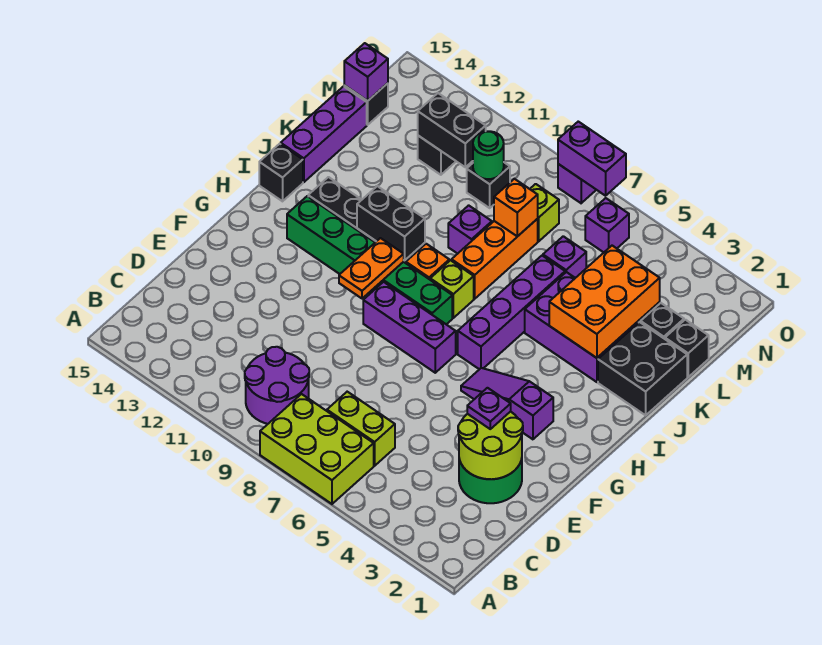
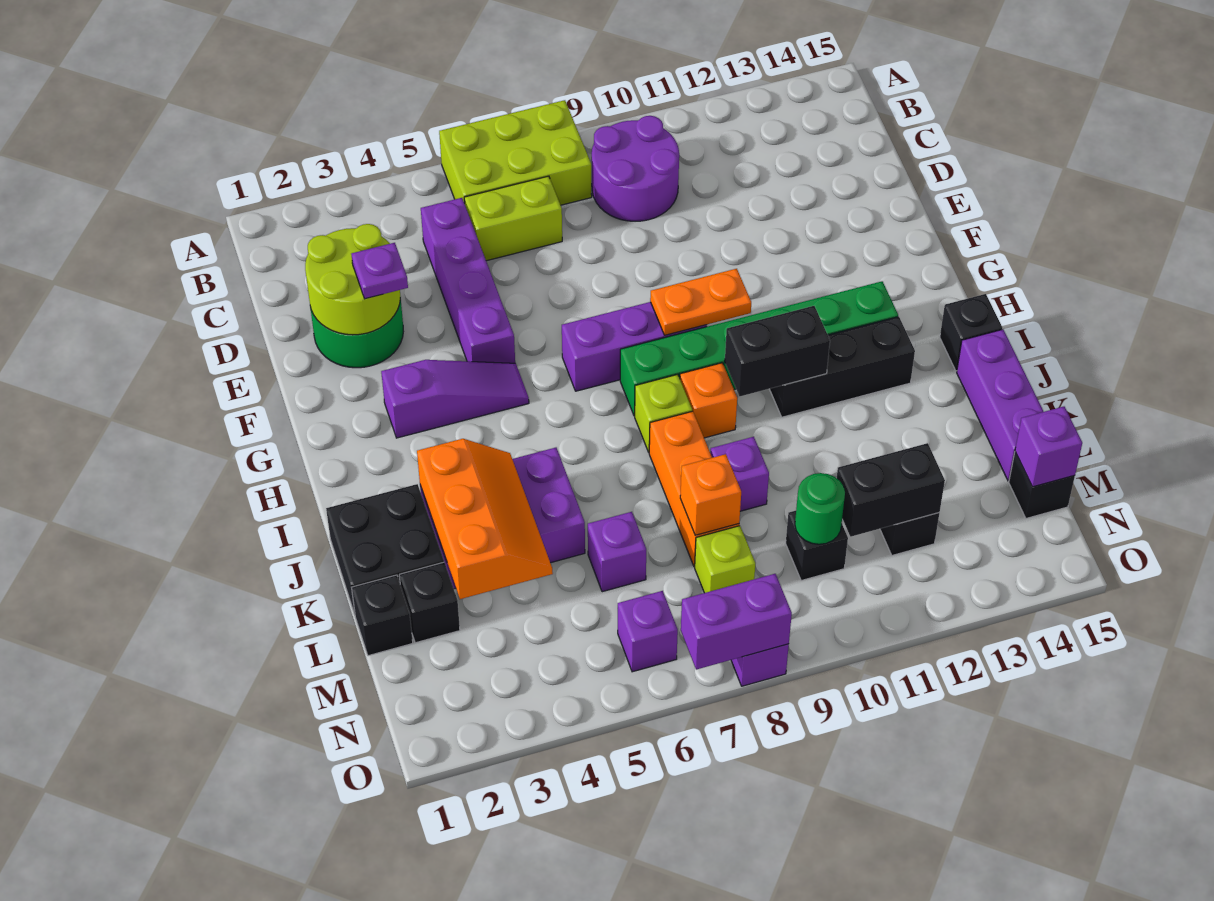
orange 1x2 plate [339,238,404,298] -> orange 1x2 plate turned to [650,269,751,335]
purple 1x4 brick [458,256,565,369] -> purple 1x4 brick moved to [421,198,515,363]
orange 2x3 brick [549,246,660,358] -> orange 2x3 slope [417,439,553,599]

